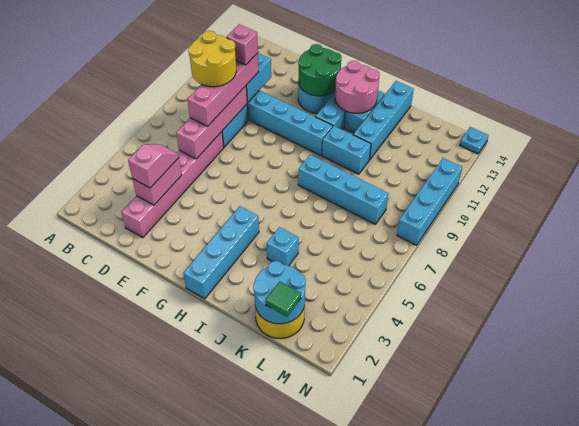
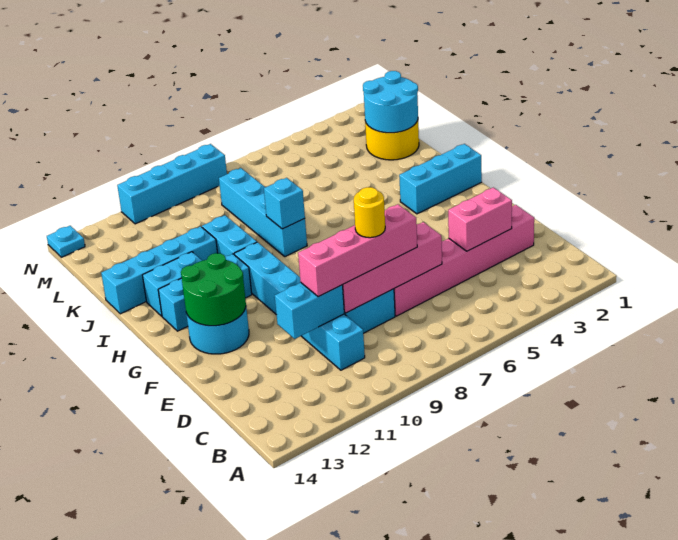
yellow 2x2 round brick [188,31,236,87] -> yellow 1x1 round brick [354,187,385,238]
pink 1x2 slope [128,144,179,188] -> none
pink 1x1 brick [227,24,258,65] -> none
cyan 1x4 brick [183,206,259,299] -> cyan 1x3 brick [399,144,482,214]
pink 2x2 round brick [335,61,380,113] -> none
cyan 1x1 brick [267,227,299,266] -> cyan 1x1 brick moved to [264,178,305,229]
green 1x1 tile [266,282,301,317] -> none

